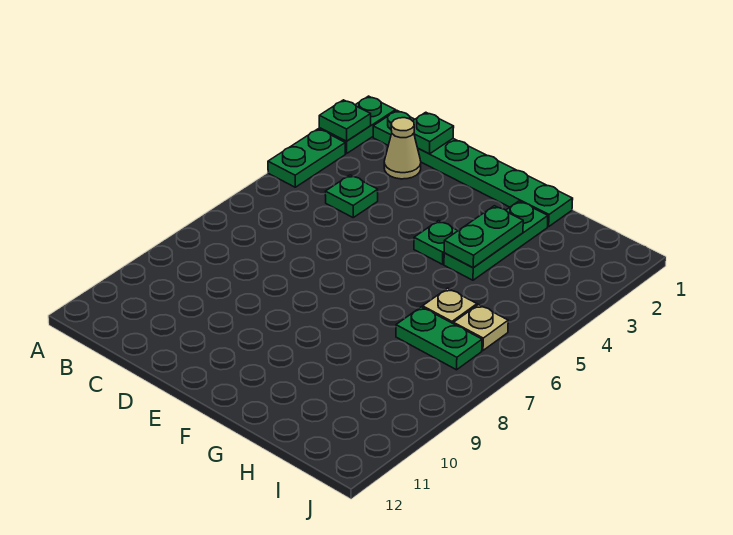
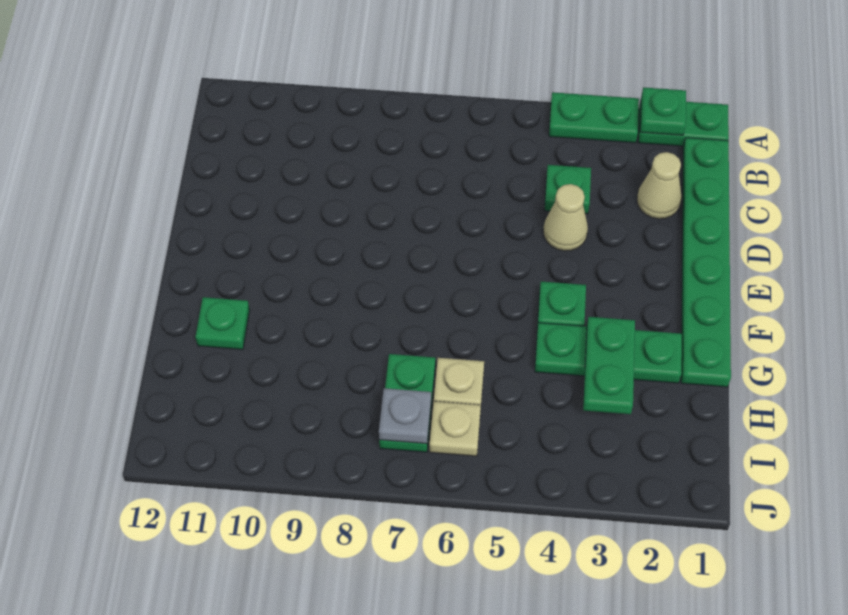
green 1x1 plate [413,112,454,154] -> green 1x1 plate moved to [195,297,250,350]
none -> tan 1x1 cone [543,184,588,251]
green 1x2 plate [444,206,523,268] -> green 1x2 plate turned to [583,317,635,414]
none -> grey 1x1 plate [379,388,431,444]

